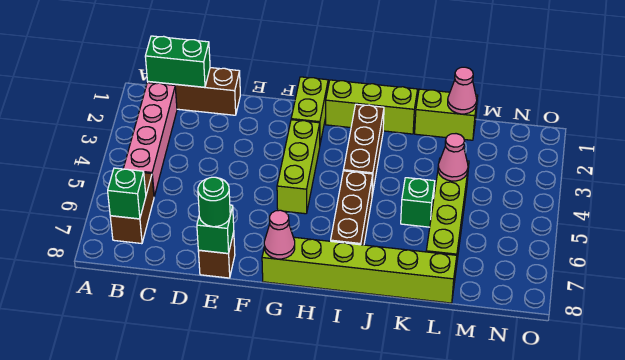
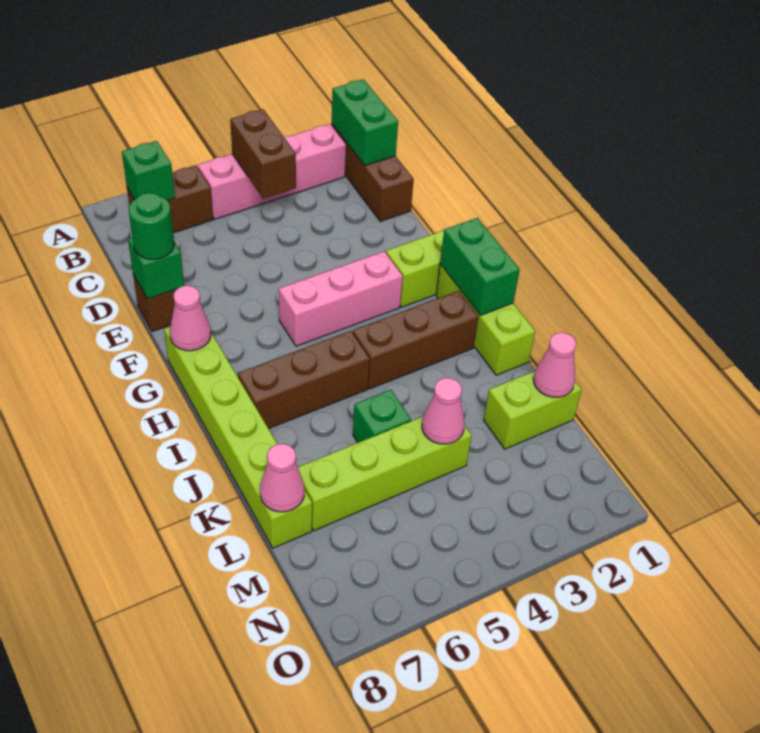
none -> brown 1x2 brick [230,109,296,199]
lime 1x3 brick [277,120,320,214] -> pink 1x3 brick [279,251,403,346]
none -> green 1x2 brick [440,218,520,315]
lime 1x2 brick [415,89,478,140] -> lime 1x2 brick turned to [484,371,582,449]
none -> pink 1x1 cone [260,444,304,512]

